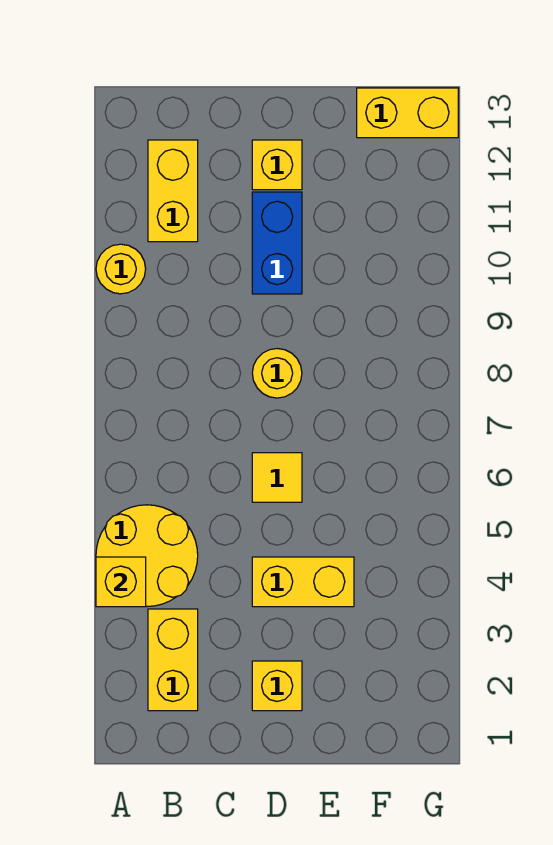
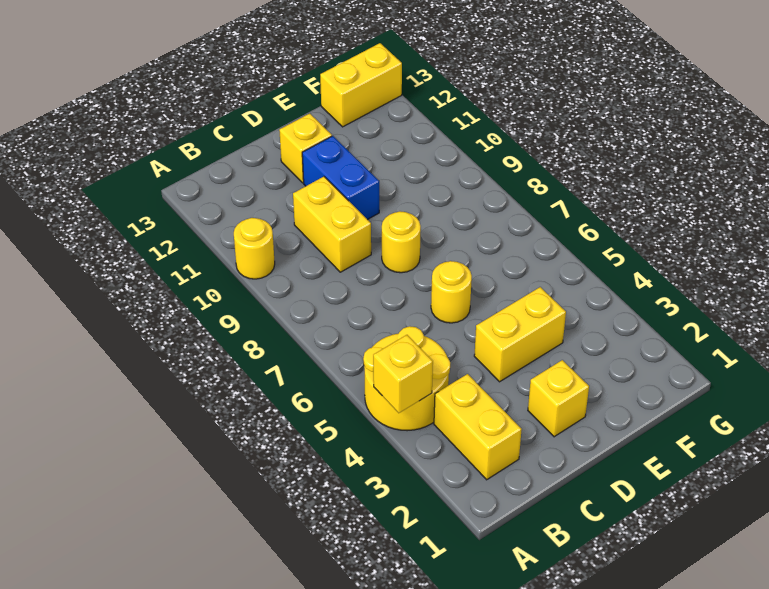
yellow 1x2 brick [148,140,198,242] -> yellow 1x2 brick moved to [293,177,371,272]
yellow 1x1 tile [252,453,302,502] -> yellow 1x1 round brick [431,261,472,323]

